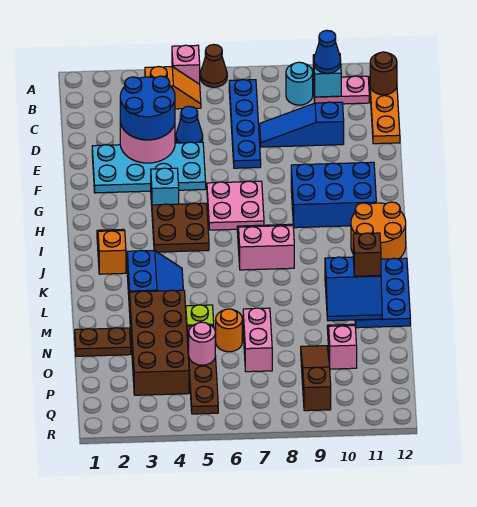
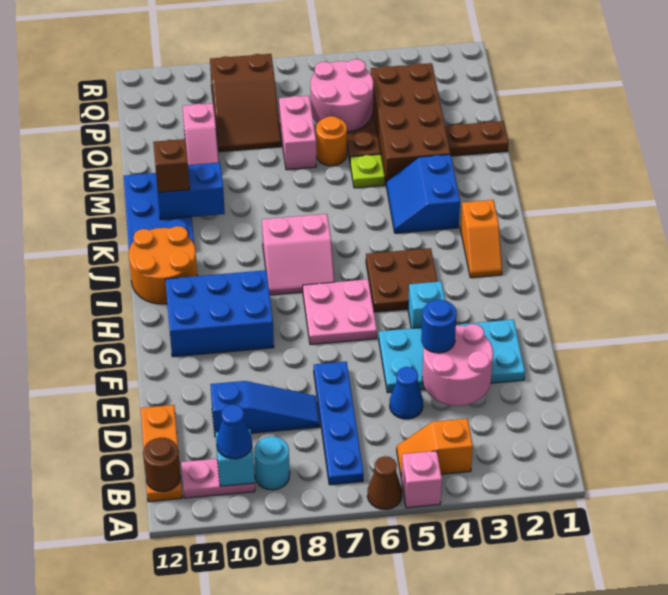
blue 2x2 round brick [120,76,175,140] -> blue 1x1 round brick [421,300,457,353]
pink 1x1 round brick [189,322,215,365] -> pink 2x2 round brick [311,59,373,132]
brown 1x3 slope [301,346,331,411] -> brown 2x3 slope [210,54,281,152]

